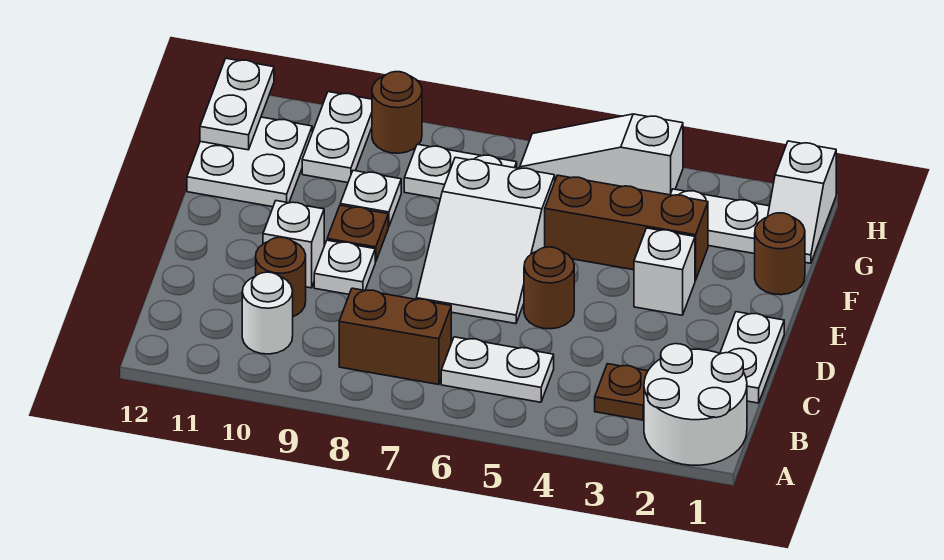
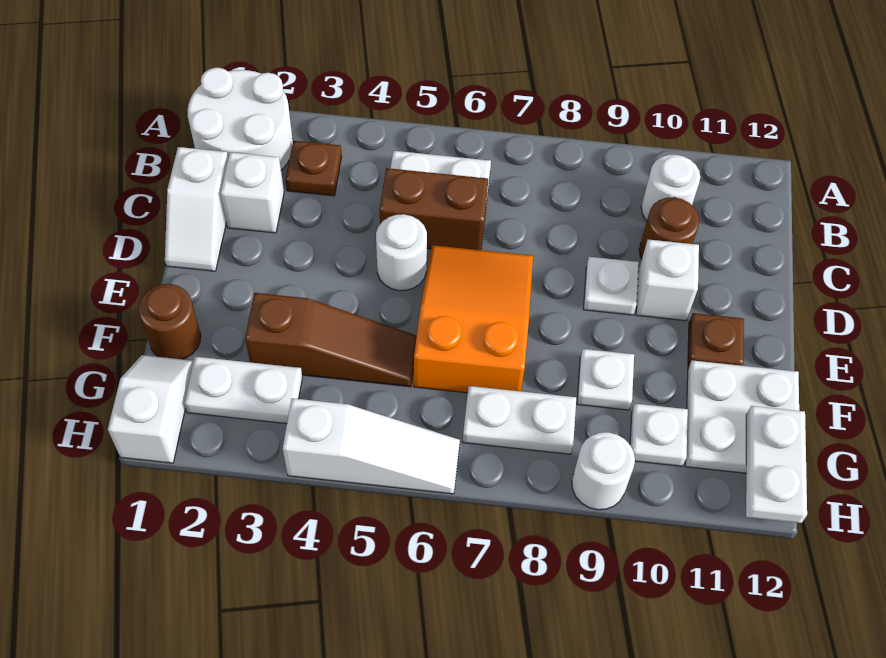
brown 1x2 brick [339,288,451,385] -> brown 1x2 brick moved to [380,168,488,250]
white 1x2 plate [720,312,784,403] -> white 1x2 slope [165,147,228,271]
brown 1x1 round brick [524,247,574,329] -> white 1x1 round brick [376,214,427,291]
white 2x3 slope [416,157,555,324] -> orange 2x3 slope [414,245,533,393]
white 1x1 brick [634,228,695,315] -> white 1x1 brick moved to [221,152,284,233]
brown 1x1 plate [327,205,388,262] -> brown 1x1 plate moved to [688,313,744,368]
brown 1x3 brick [545,175,708,280] -> brown 1x3 slope [245,293,417,387]
white 1x2 plate [302,92,372,183] -> white 1x1 plate [630,404,688,466]
brown 1x1 round brick [372,72,422,153] -> white 1x1 round brick [572,432,635,510]

